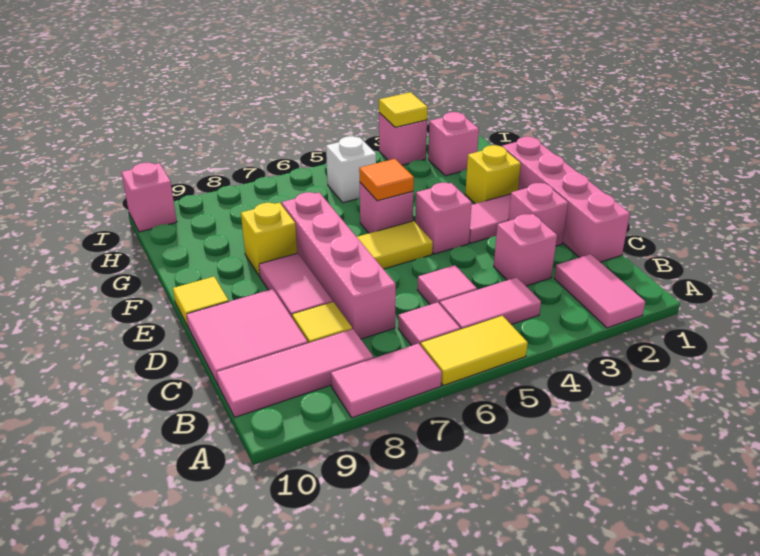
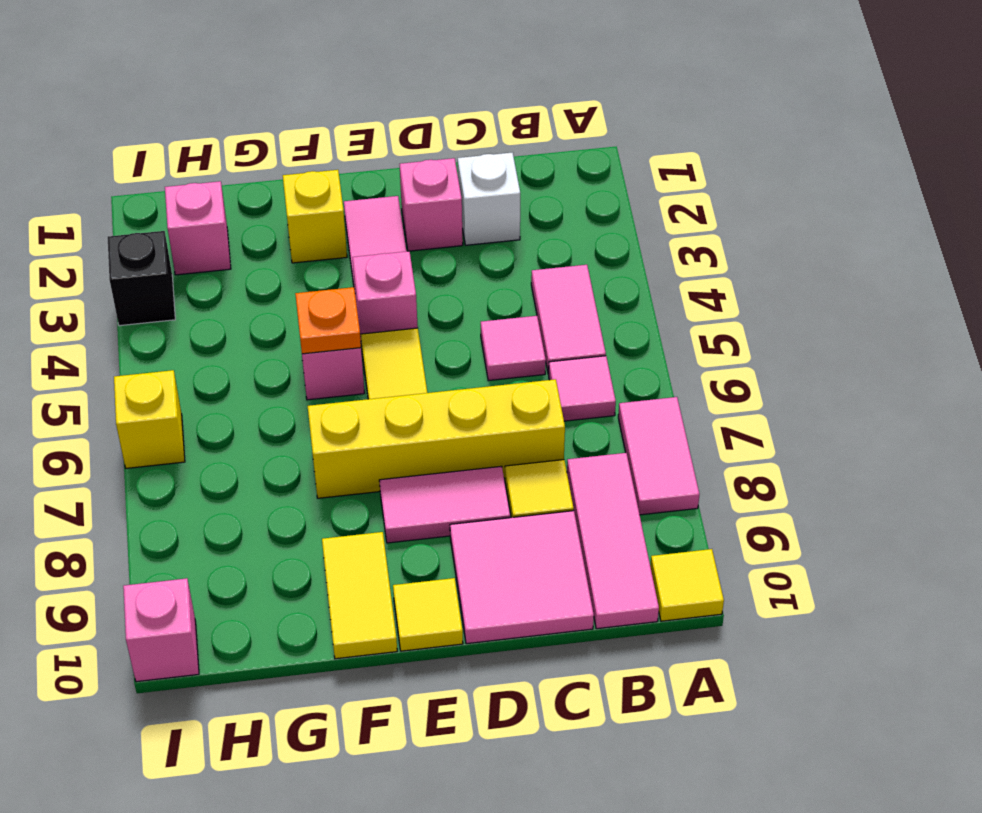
pink 1x2 tile [554,254,645,328] -> none
yellow 1x2 tile [421,316,528,386] -> yellow 1x2 tile moved to [322,532,397,659]
pink 1x4 brick [502,137,630,262] -> none
pink 1x1 brick [494,214,557,286] -> none
pink 1x4 brick [282,192,396,339] -> yellow 1x4 brick [308,379,565,498]
orange 1x1 tile [359,159,414,201] -> orange 1x1 plate [295,287,361,354]
yellow 1x1 brick [241,203,297,276] -> yellow 1x1 brick moved to [114,370,185,468]
white 1x1 brick [326,136,376,203] -> white 1x1 brick moved to [458,153,520,245]
pink 1x1 brick [379,113,427,165] -> black 1x1 brick [108,231,175,326]
yellow 1x1 tile [379,92,428,127] -> yellow 1x1 tile moved to [650,549,724,621]

